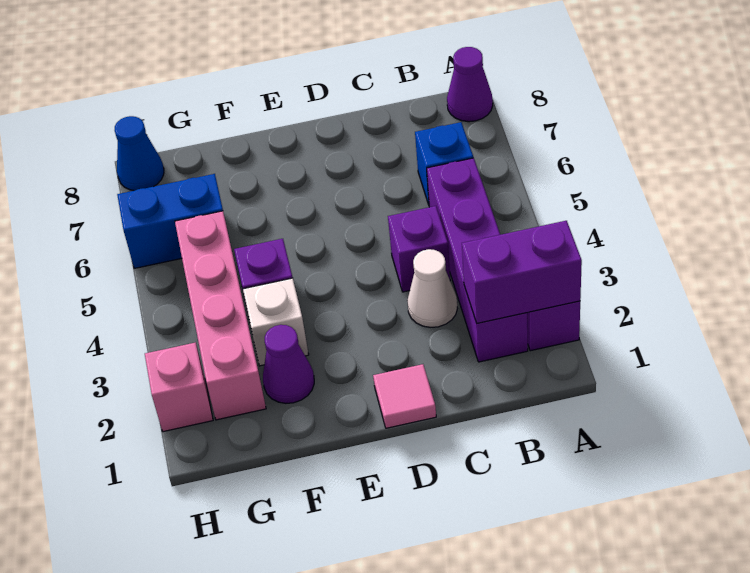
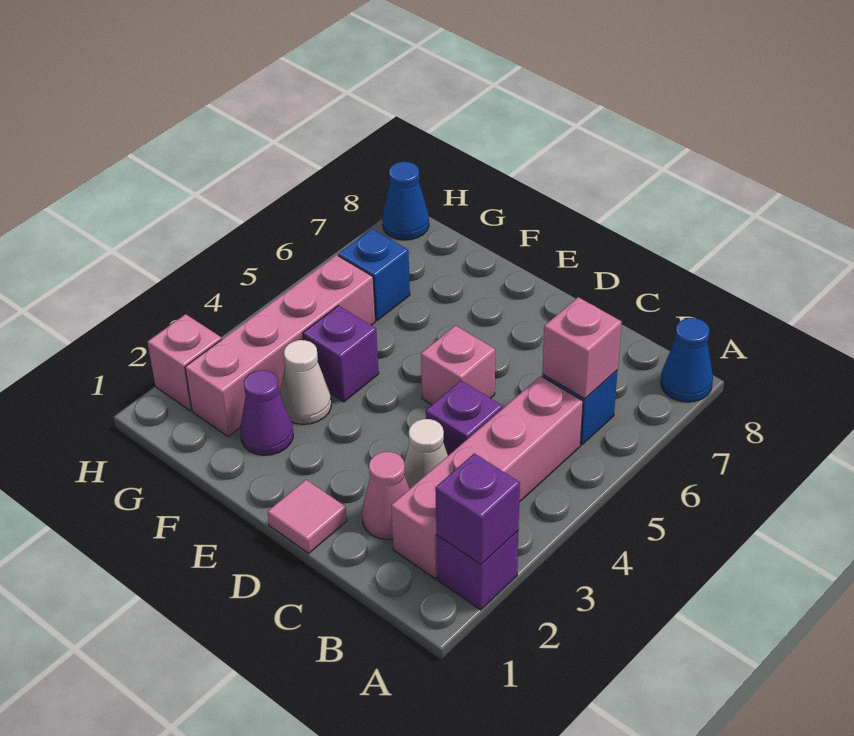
purple 1x2 brick [462,221,582,323] -> purple 1x1 brick [435,453,520,564]
purple 1x1 cone [447,47,493,122] -> blue 1x1 cone [661,318,713,402]
purple 1x4 brick [427,158,528,362] -> pink 1x4 brick [391,376,583,579]
none -> pink 1x1 brick [542,297,622,399]
none -> pink 1x1 cone [362,452,409,540]
none -> pink 1x1 brick [421,325,495,405]
white 1x1 brick [243,278,309,366] -> white 1x1 cone [280,340,331,424]
blue 1x2 brick [117,174,223,268] -> blue 1x1 brick [338,229,410,321]

